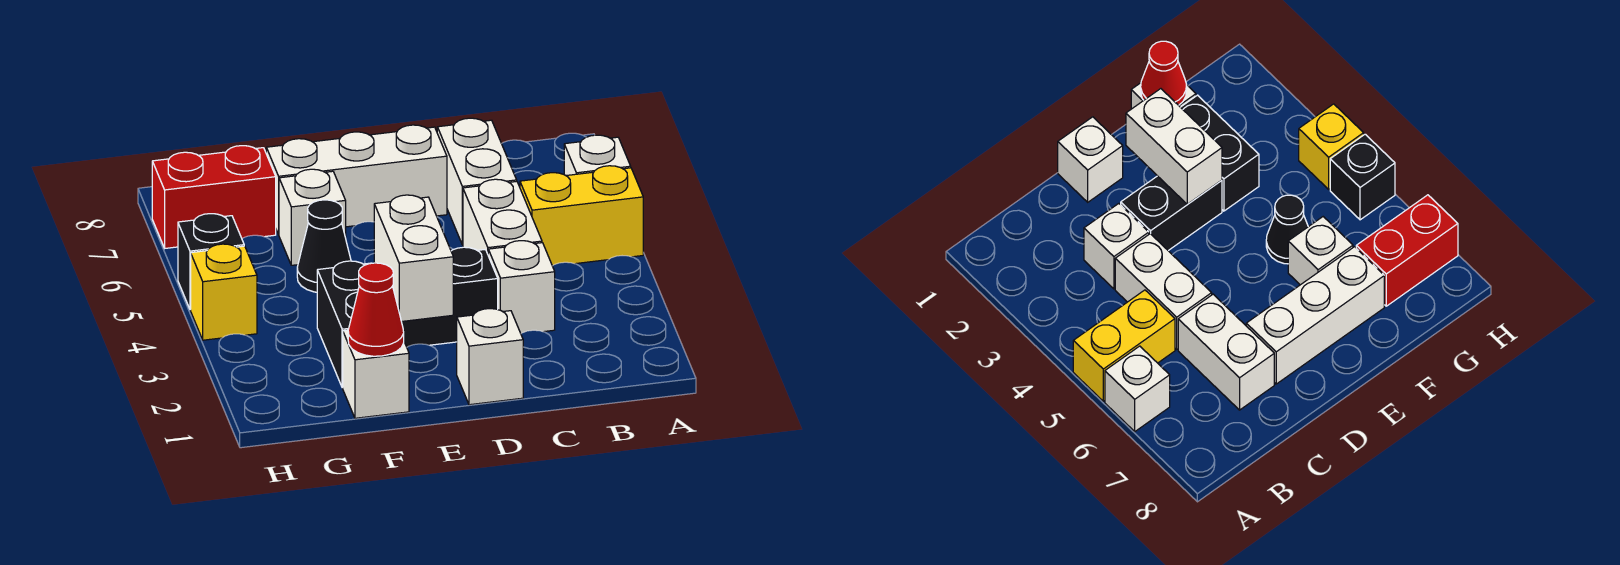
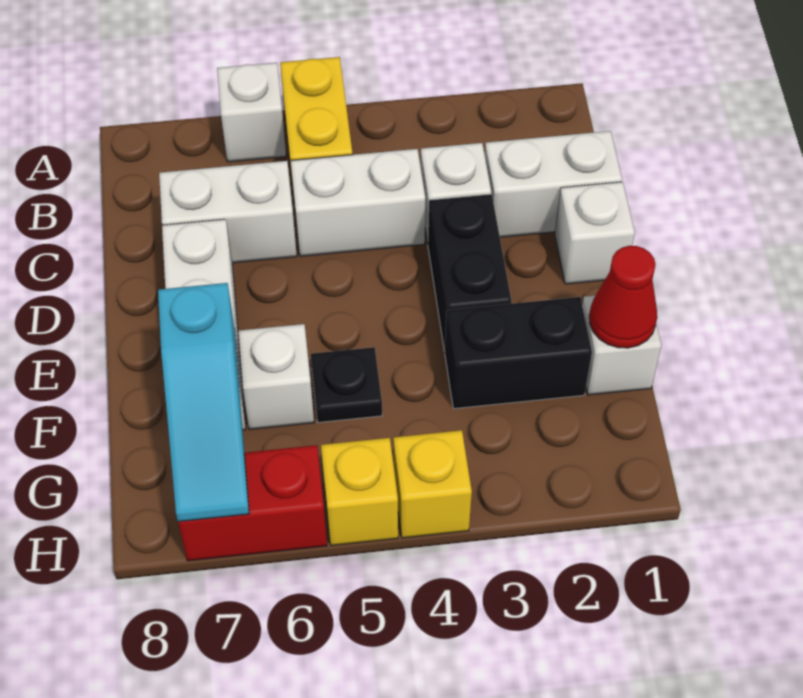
white 1x2 brick [374,195,453,322] -> white 1x2 brick moved to [485,131,622,237]
black 1x1 cone [297,200,351,292] -> black 1x1 plate [311,347,382,422]
none -> cyan 1x3 slope [158,283,249,522]
red 1x2 brick [152,146,276,248] -> red 1x2 brick turned to [178,445,327,561]
black 1x1 brick [178,214,244,310] -> yellow 1x1 brick [321,438,398,545]

